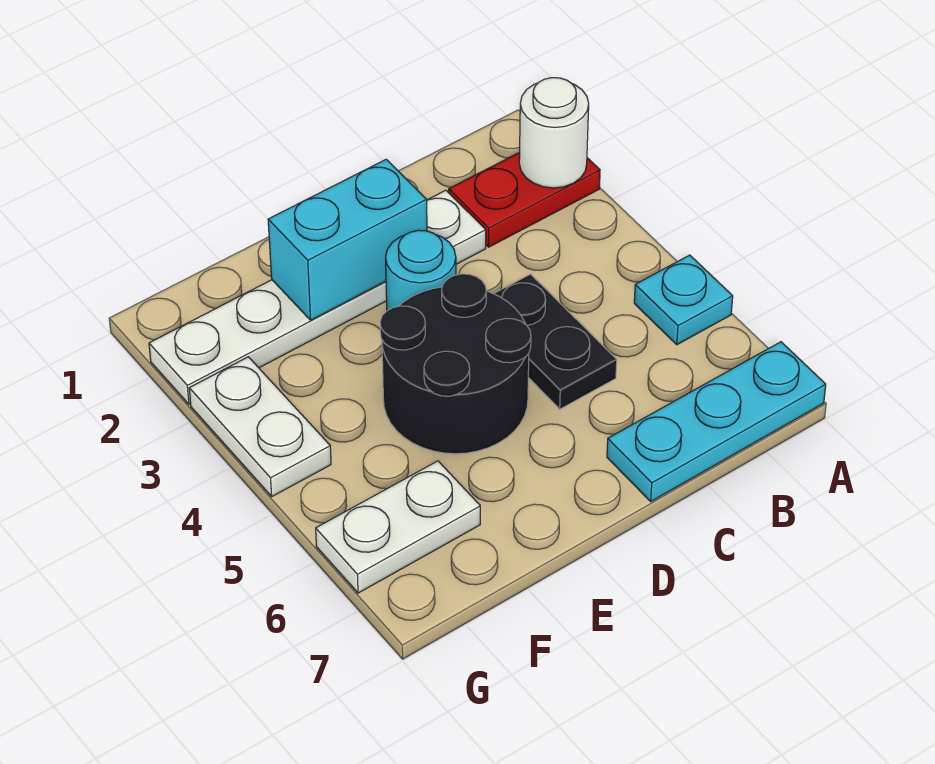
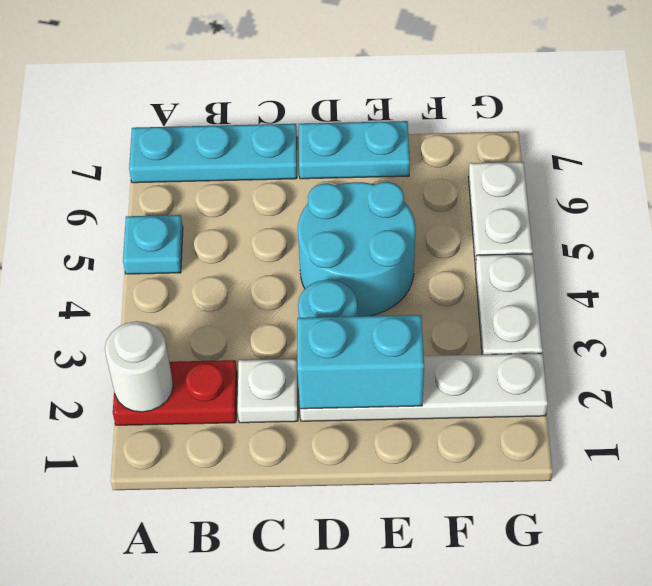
black 1x2 plate [494,274,617,409] -> none
black 2x2 round brick [380,274,531,454] -> cyan 2x2 round brick [298,182,416,316]
none -> cyan 1x2 plate [299,121,410,179]
white 1x2 plate [316,461,480,593] -> white 1x2 plate turned to [468,162,533,266]

